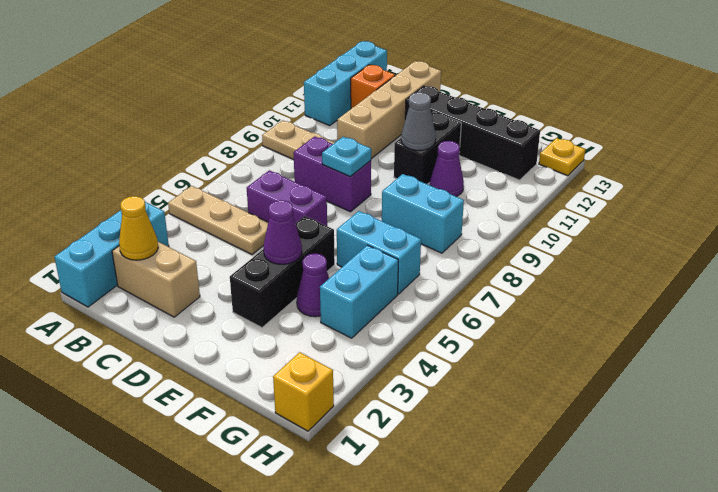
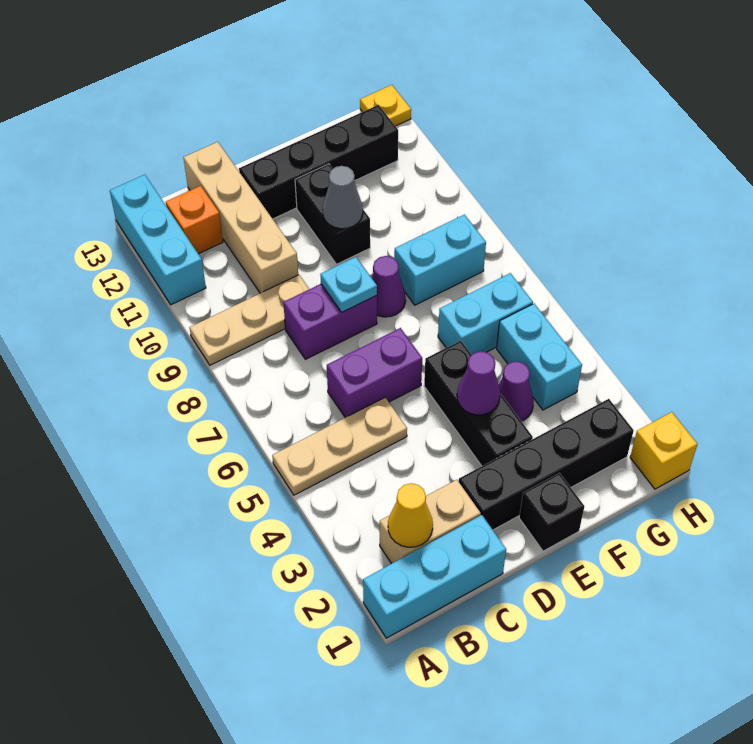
cyan 1x3 brick [55,202,169,307] -> cyan 1x3 brick turned to [363,515,506,638]
none -> black 1x4 brick [459,399,634,530]
none -> black 1x1 brick [519,473,584,551]
purple 1x1 cone [430,141,464,197] -> purple 1x1 cone moved to [372,256,406,317]

